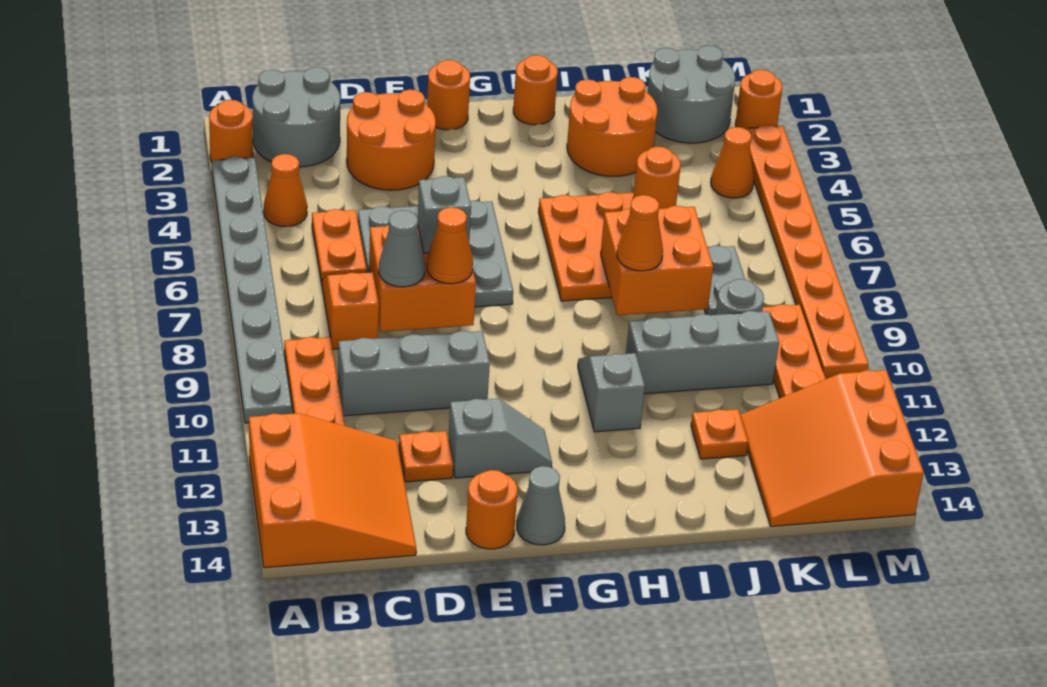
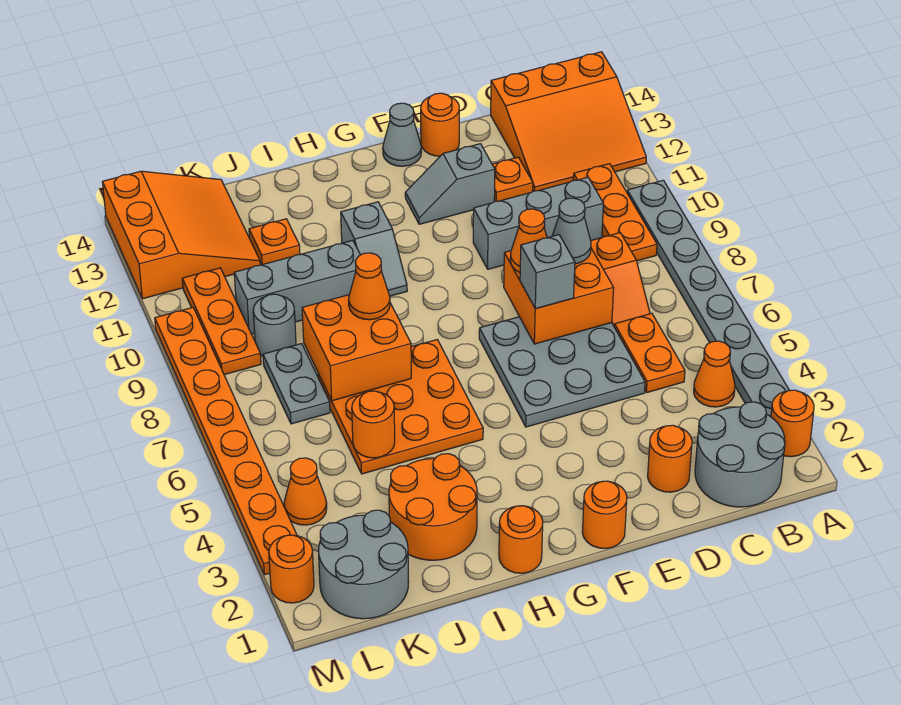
orange 3x3 slope [249,413,416,568] -> orange 3x3 slope turned to [491,52,646,191]
orange 2x2 round brick [347,89,436,190] -> orange 1x1 round brick [648,425,692,492]

